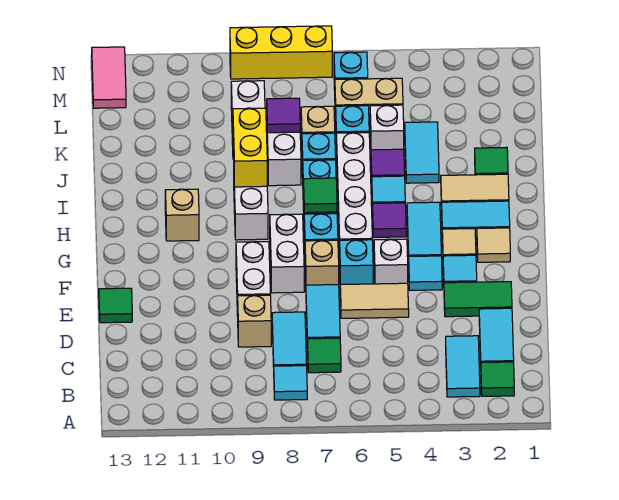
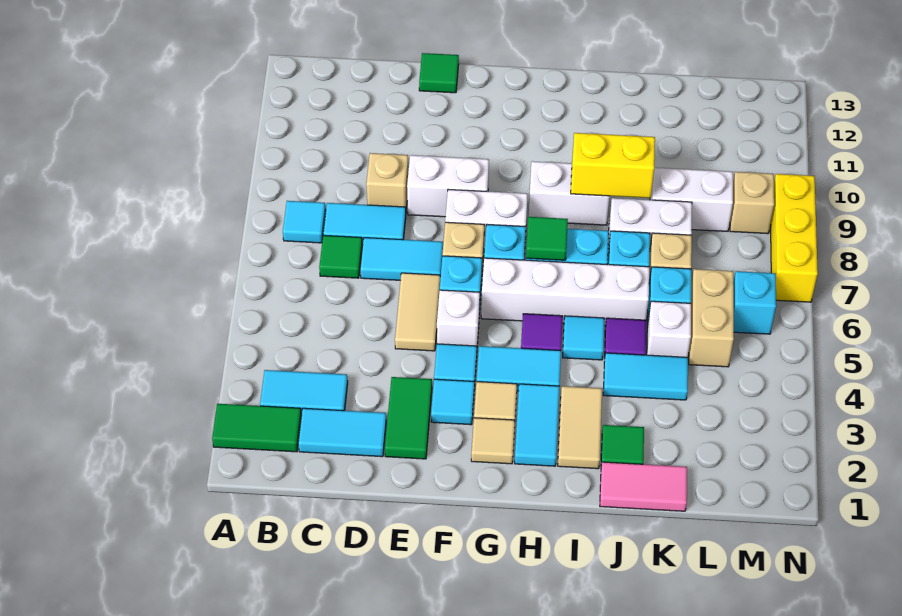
green 1x1 tile [481,362,514,396] -> green 1x2 tile [212,404,301,452]
tan 1x1 brick [165,189,199,241] -> tan 1x1 brick moved to [730,172,774,234]
purple 1x1 tile [267,98,300,133] -> none
pink 1x2 tile [92,47,126,108] -> pink 1x2 tile moved to [600,462,687,511]

